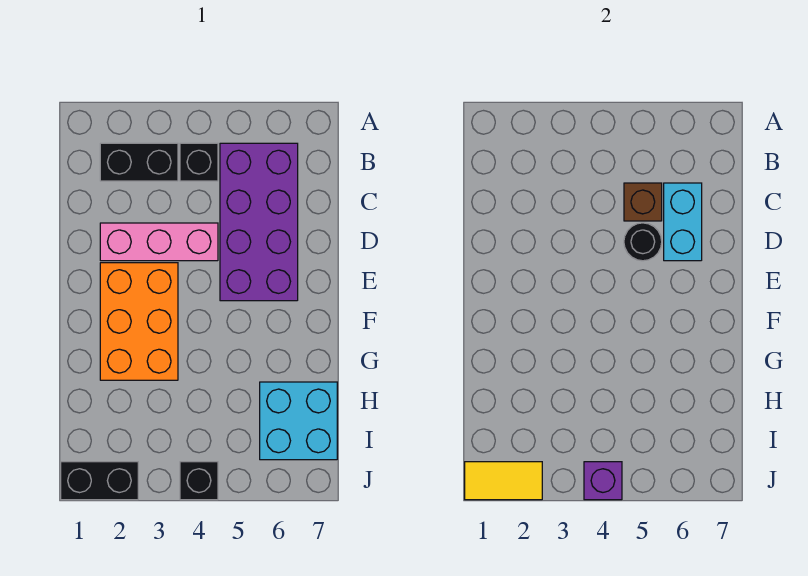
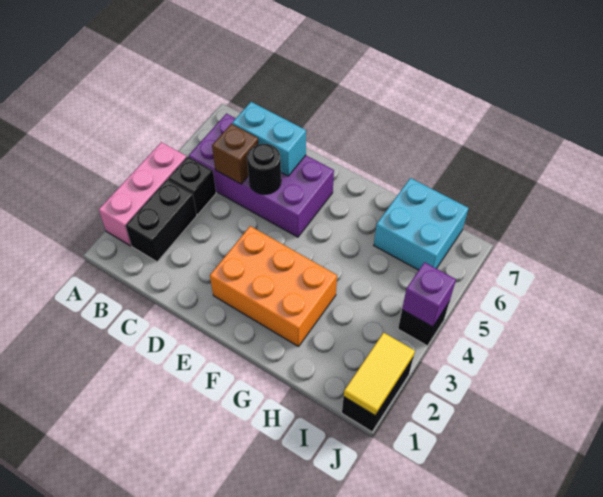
pink 1x3 brick [100,223,218,261] -> pink 1x3 brick moved to [99,142,187,246]

